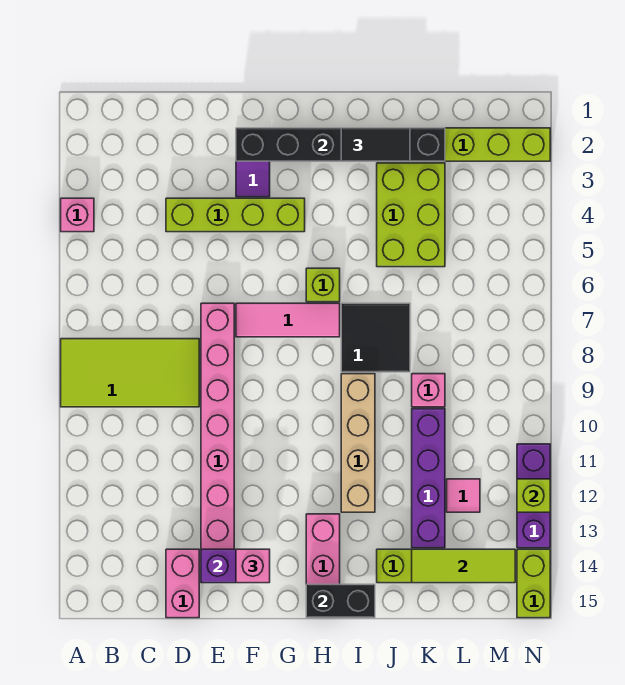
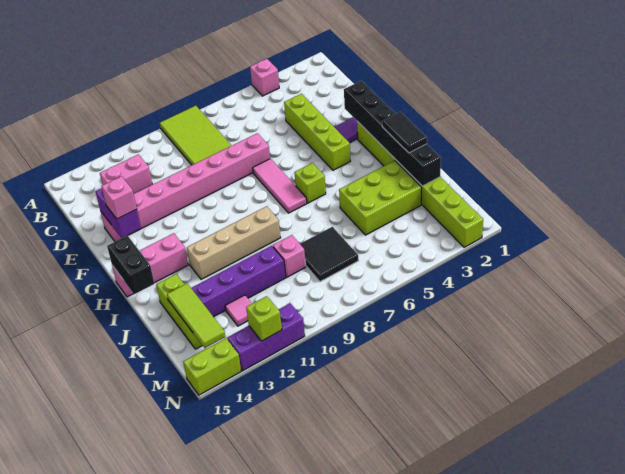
pink 1x2 brick [166,549,199,618] -> pink 1x2 brick moved to [100,154,152,194]
black 2x2 tile [341,303,410,372] -> black 2x2 tile moved to [300,227,358,282]

